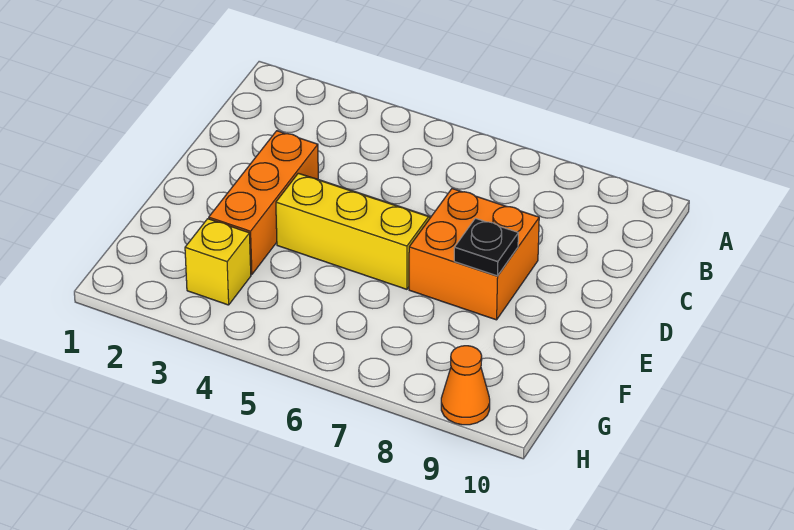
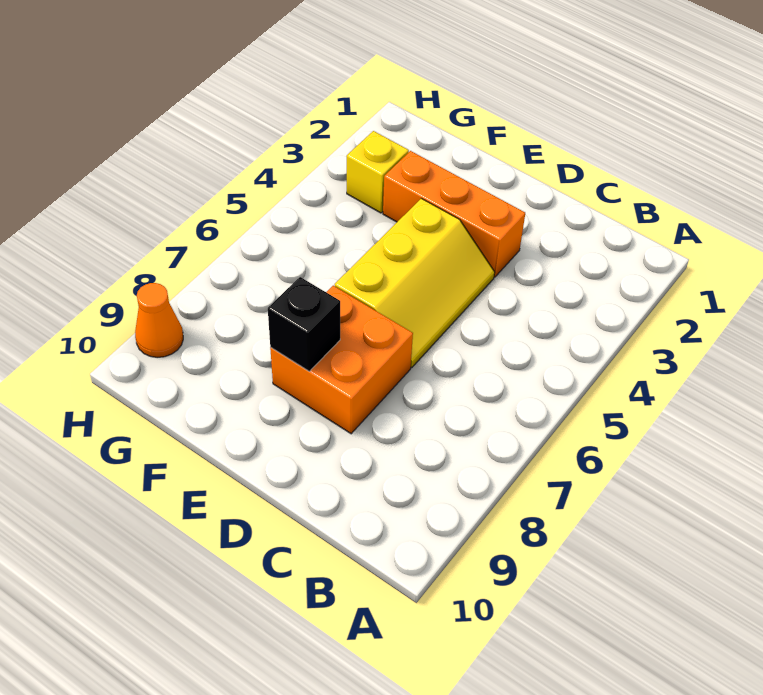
black 1x1 plate [454,218,518,276] -> black 1x1 brick [268,277,340,371]

